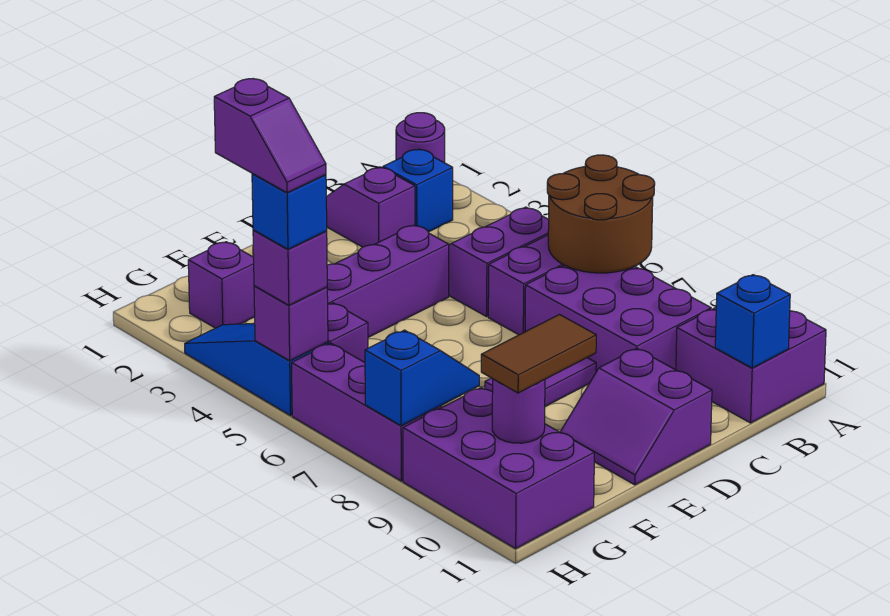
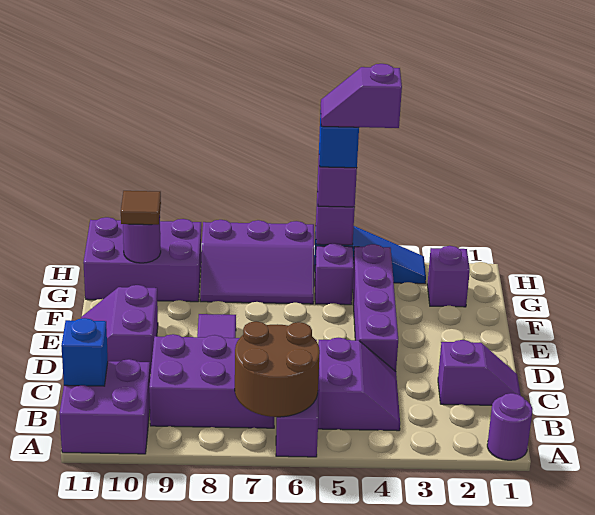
blue 1x1 brick [383,149,453,232] -> none
purple 2x2 slope [560,348,712,485] -> purple 2x2 slope turned to [81,285,158,373]
brown 1x2 tile [481,315,596,393] -> brown 1x1 tile [121,191,161,225]
blue 1x2 slope [365,330,479,426] -> none

